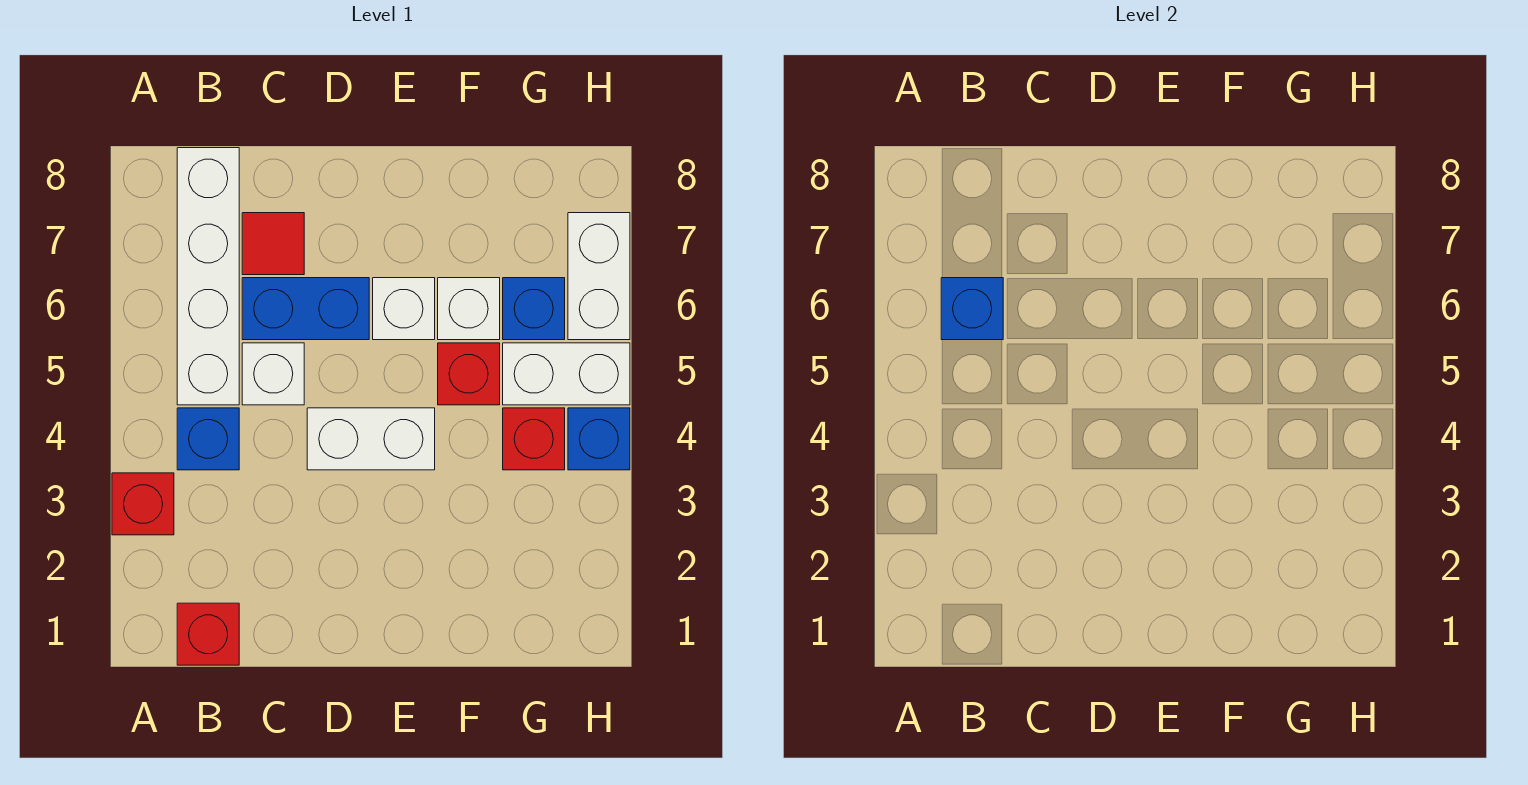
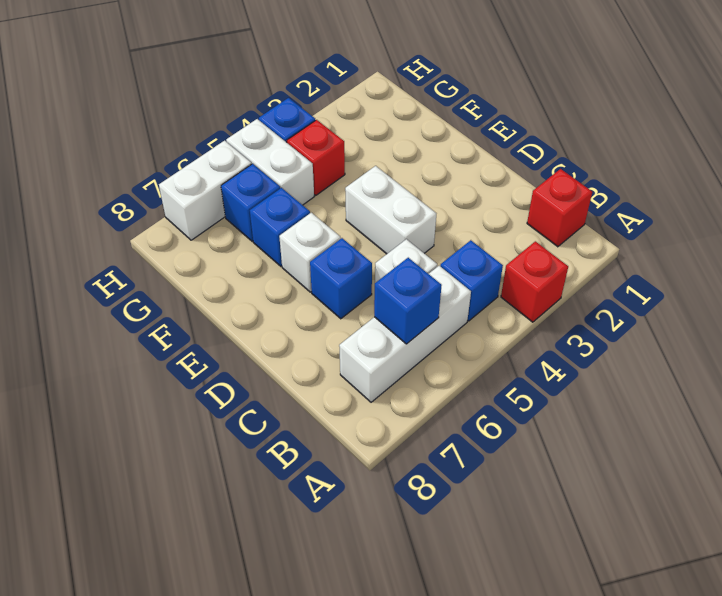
white 1x4 brick [177,148,239,405] -> white 1x3 brick [339,266,471,402]
blue 1x2 brick [242,278,369,340] -> blue 1x1 brick [310,238,372,319]
red 1x1 tile [242,213,304,275] -> none
red 1x1 brick [438,343,500,405] -> none
white 1x1 brick [438,278,500,340] -> blue 1x1 brick [250,188,310,266]

